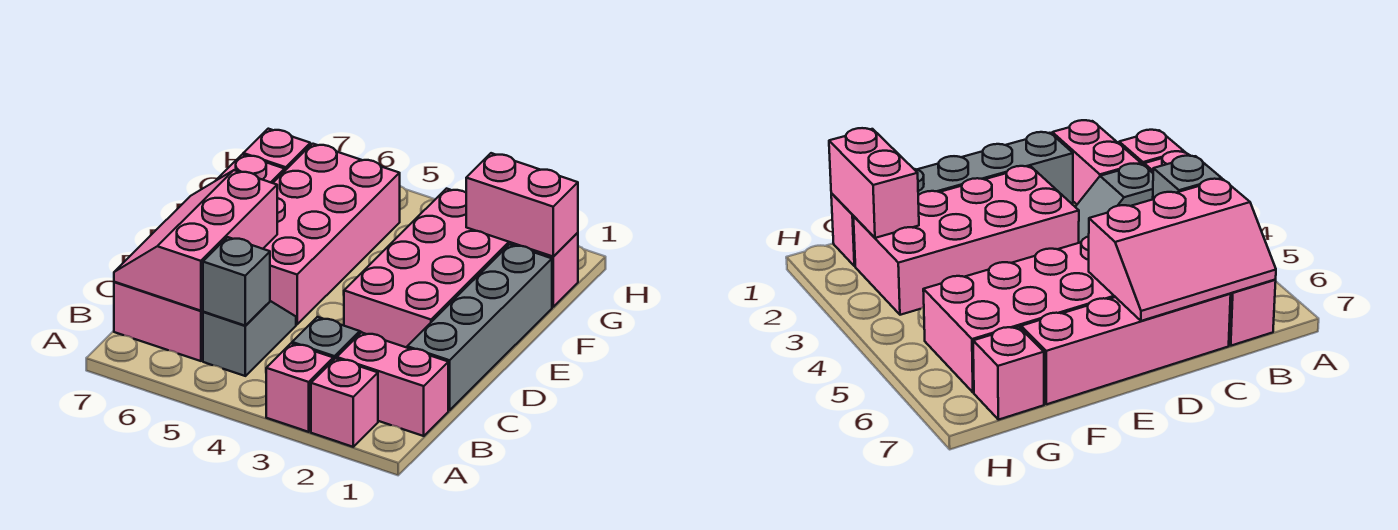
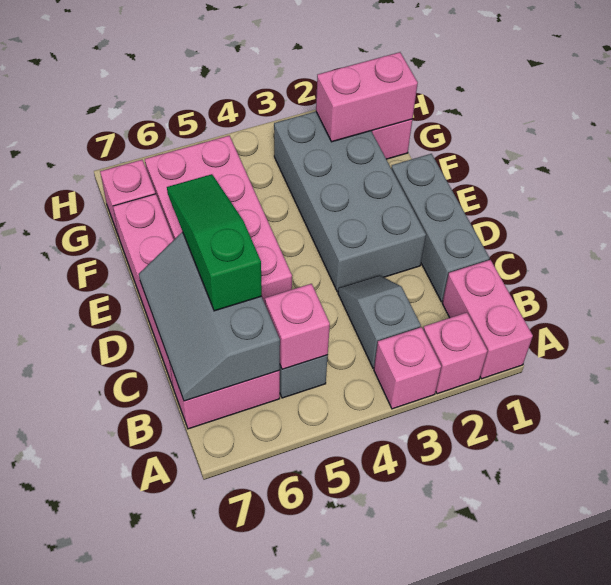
pink 1x2 brick [337,332,448,436] -> pink 1x2 brick turned to [442,260,533,379]
grey 1x1 brick [203,237,270,325] -> pink 1x1 brick [265,284,330,369]
pink 2x3 slope [114,170,277,311] -> grey 2x3 slope [139,232,280,401]
grey 1x4 brick [407,244,552,410] -> grey 1x3 brick [391,154,489,302]
none -> green 1x3 slope [167,174,262,311]
pink 2x4 brick [344,189,511,348] -> grey 2x4 brick [274,112,426,292]

